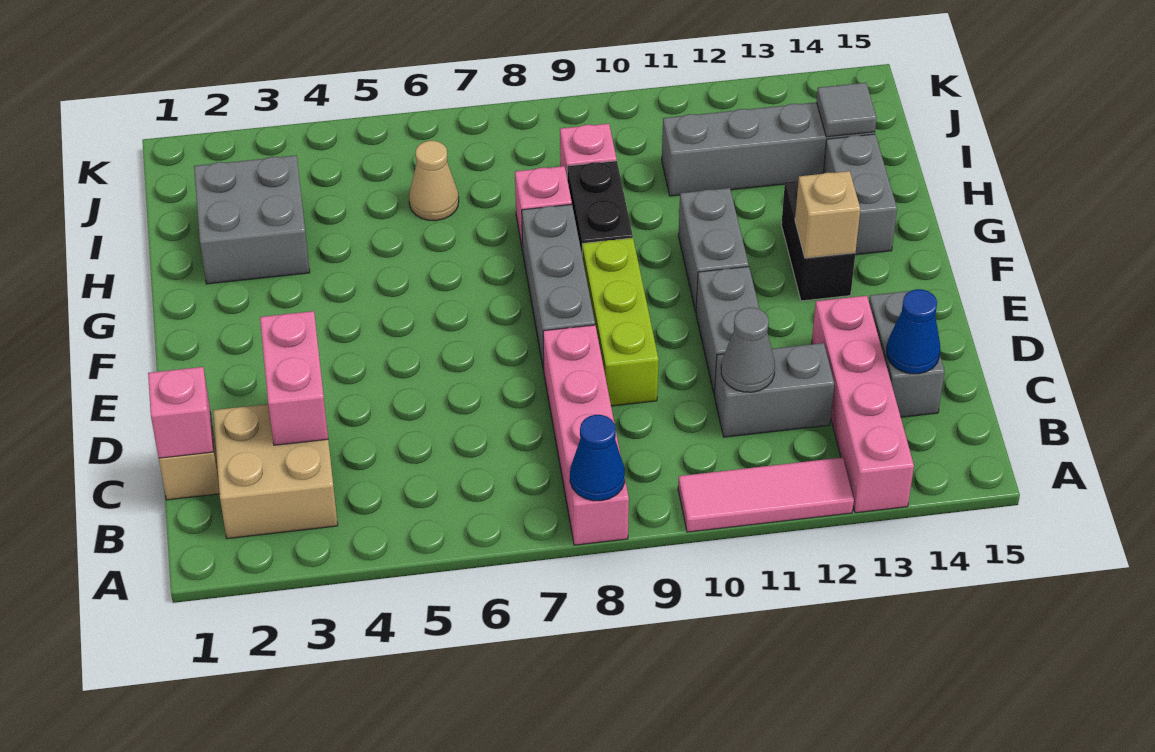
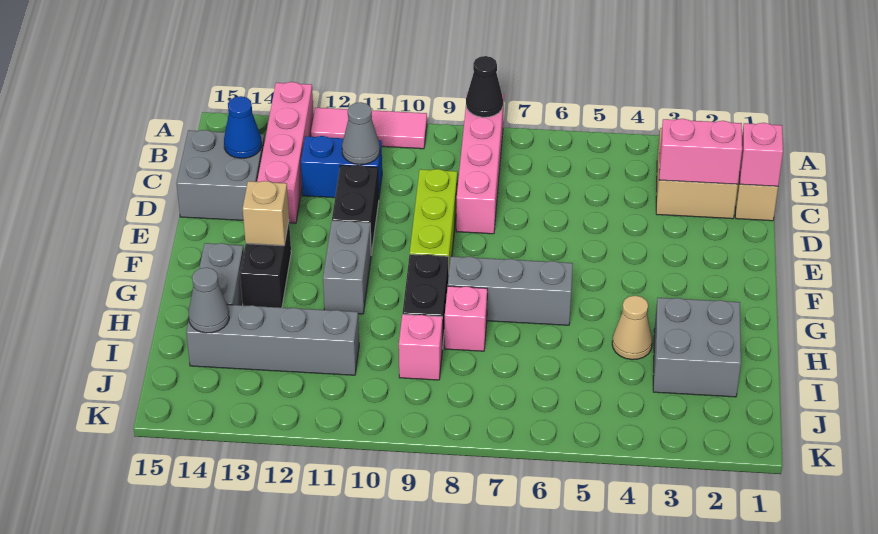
blue 1x1 cone [570,415,625,501] -> black 1x1 cone [466,56,503,117]
pink 1x2 brick [260,311,328,445] -> pink 1x2 brick turned to [659,119,742,184]
grey 1x2 brick [714,343,834,437] -> blue 1x2 brick [301,136,382,198]
grey 1x2 brick [869,291,945,417] -> grey 2x2 brick [176,130,265,220]
grey 1x2 brick [696,267,759,394] -> black 1x2 brick [332,165,379,254]
grey 1x3 brick [522,205,595,370] -> grey 1x3 brick turned to [448,256,573,325]
tan 1x1 cone [409,141,459,221] -> tan 1x1 cone moved to [612,296,652,360]
grey 1x1 tile [816,83,877,137] -> grey 1x1 cone [189,267,229,333]

